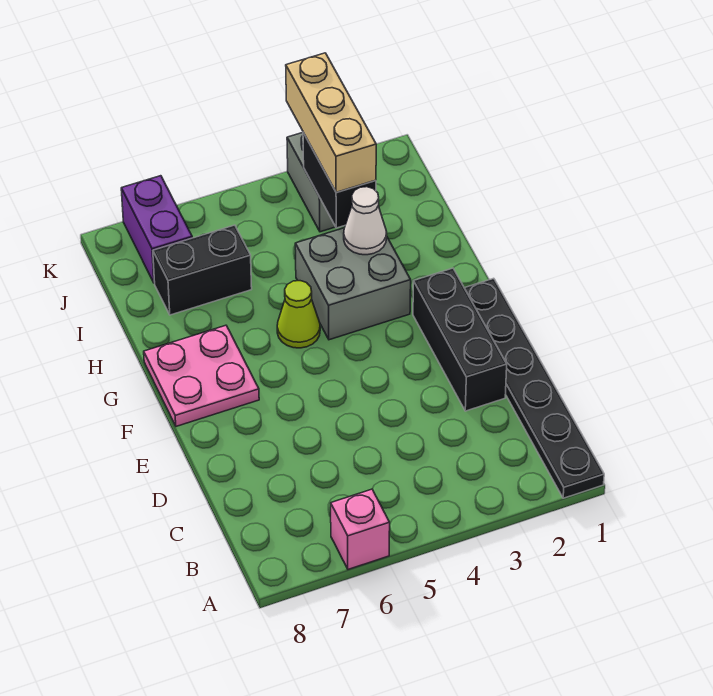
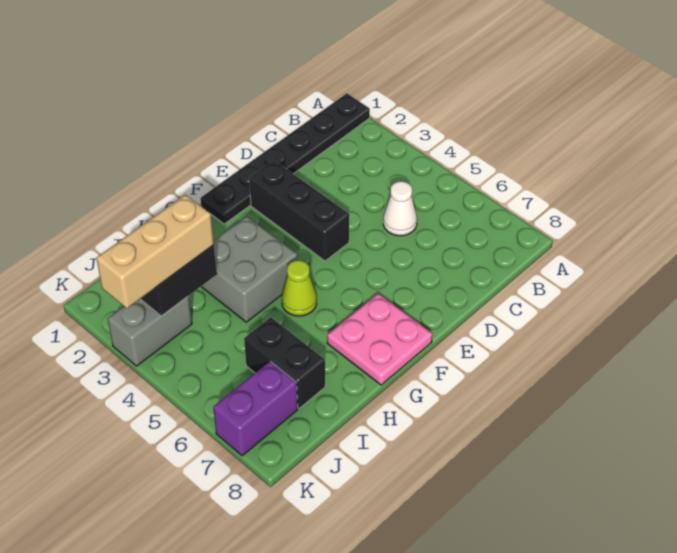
pink 1x1 brick [331,489,390,569] -> none
black 1x3 brick [413,268,507,411] -> black 1x3 brick turned to [249,160,349,261]
white 1x1 cone [344,187,387,255] -> white 1x1 cone moved to [383,181,417,236]

